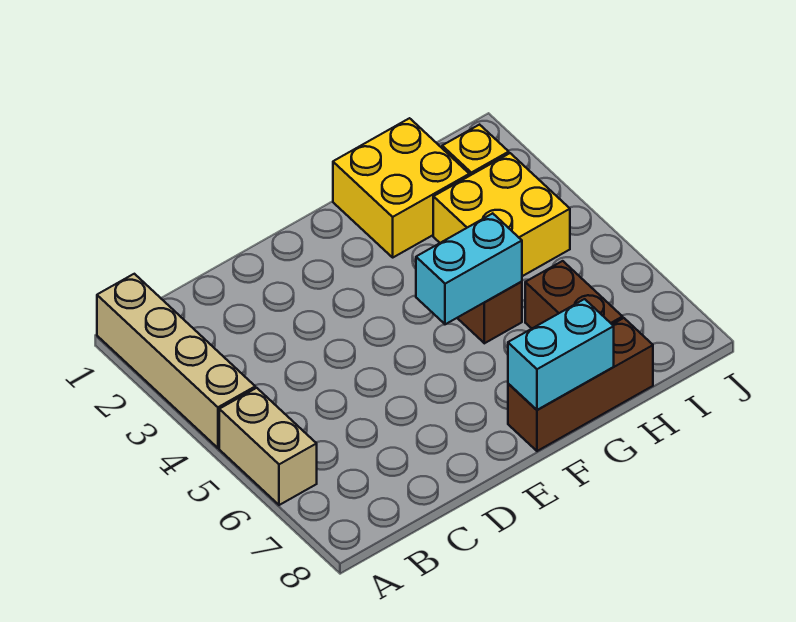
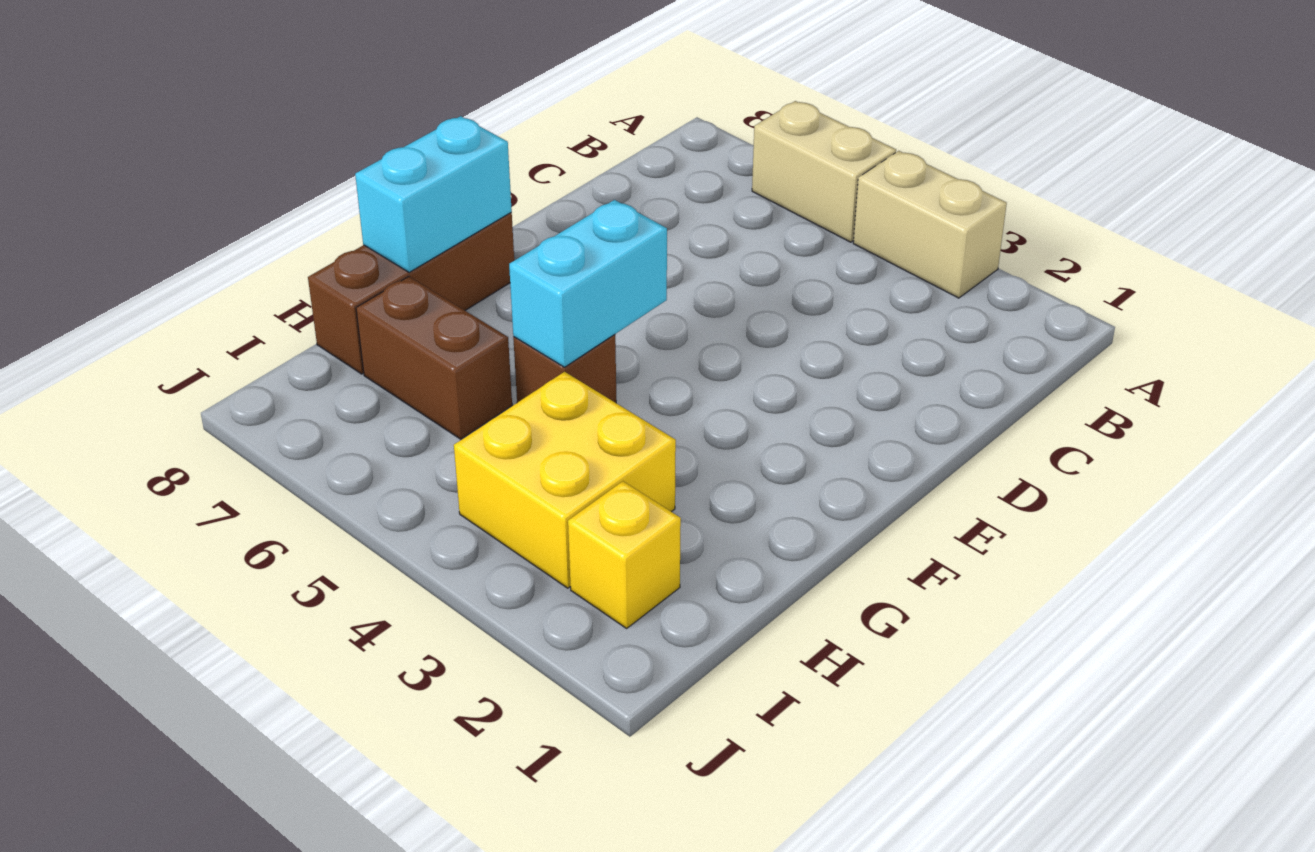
tan 1x4 brick [97,274,255,448] -> tan 1x2 brick [853,151,1007,298]
yellow 2x2 brick [333,118,469,257] -> none

